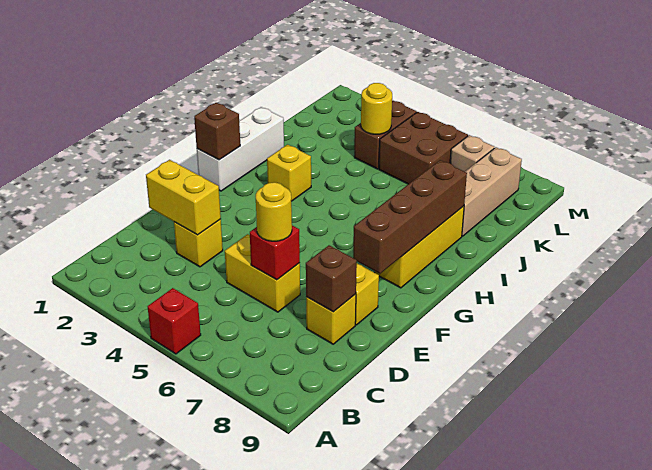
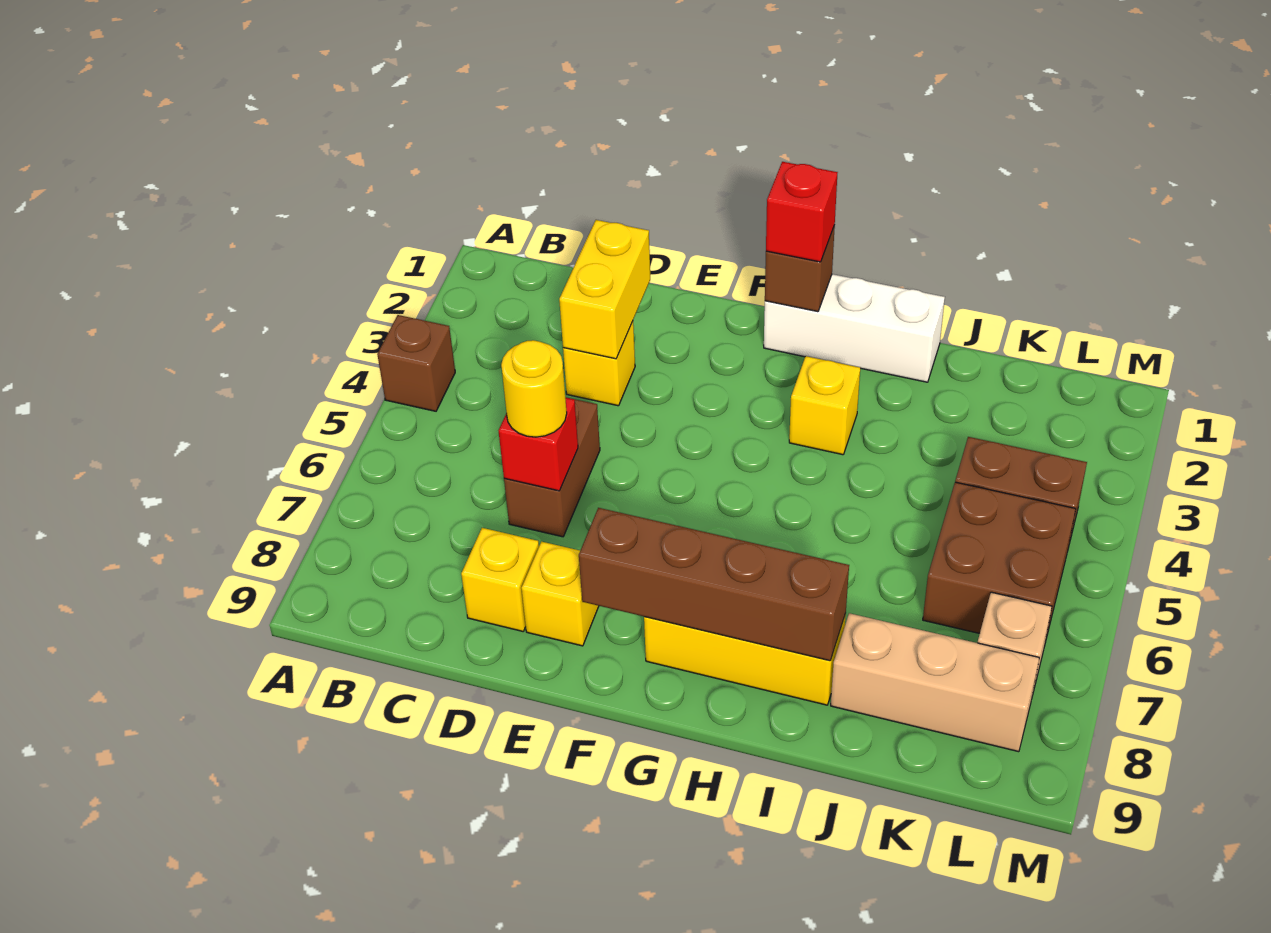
red 1x1 brick [148,288,201,354] -> red 1x1 brick moved to [766,162,838,262]
yellow 1x2 brick [225,234,300,312] -> brown 1x2 brick [504,397,600,537]
brown 1x1 brick [306,245,357,312] -> brown 1x1 brick moved to [377,315,455,411]
yellow 1x1 round brick [361,83,392,134] -> none

